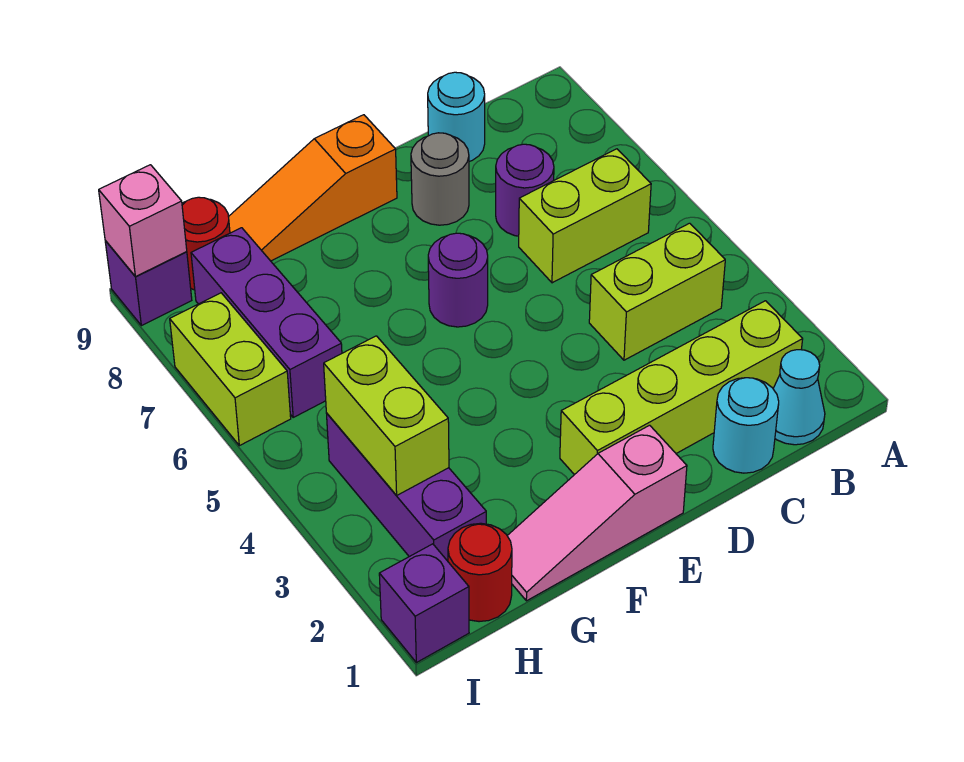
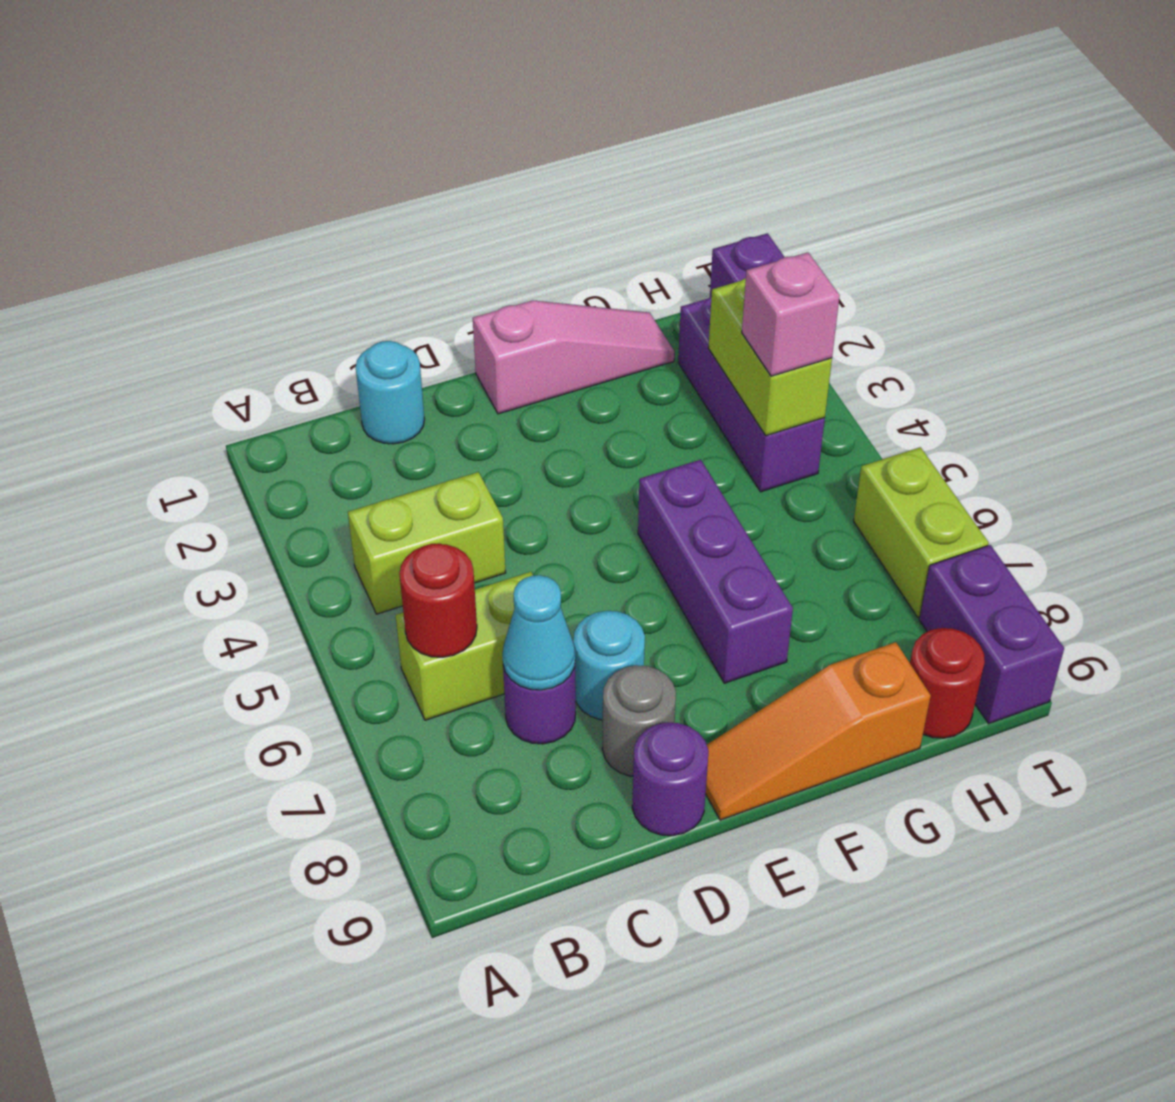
cyan 1x1 cone [773,350,825,445] -> cyan 1x1 cone moved to [503,575,575,690]
lime 1x4 brick [560,301,803,475] -> none
cyan 1x1 round brick [428,72,485,161] -> cyan 1x1 round brick moved to [573,611,645,720]
purple 1x1 round brick [428,233,488,327] -> purple 1x1 round brick moved to [632,722,708,836]
orange 1x3 slope [229,115,397,261] -> orange 1x3 slope turned to [706,642,931,820]
red 1x1 round brick [448,523,512,622] -> red 1x1 round brick moved to [399,544,477,657]
purple 1x3 brick [191,228,342,417] -> purple 1x3 brick moved to [638,460,793,683]
purple 1x1 brick [105,241,192,326] -> purple 1x2 brick [919,545,1064,724]
pink 1x1 brick [99,165,187,277] -> pink 1x1 brick moved to [742,252,840,376]

